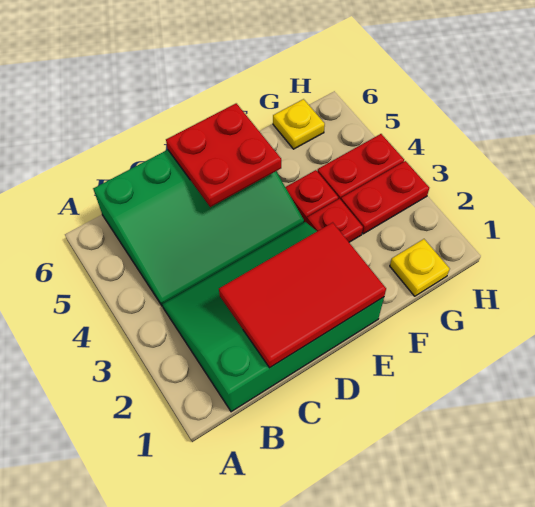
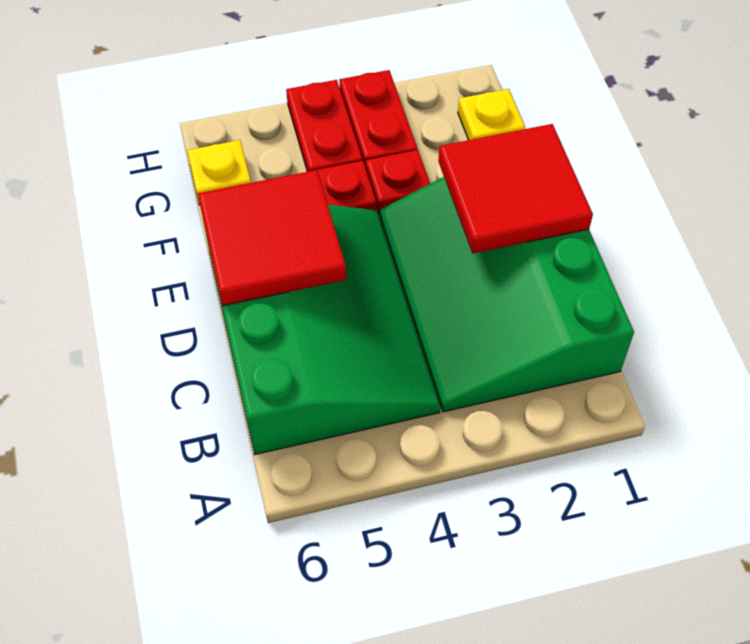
red 2x3 tile [219,222,386,368] -> red 2x2 tile [438,124,593,253]
red 2x2 plate [166,103,281,207] -> red 2x2 tile [198,170,346,306]

